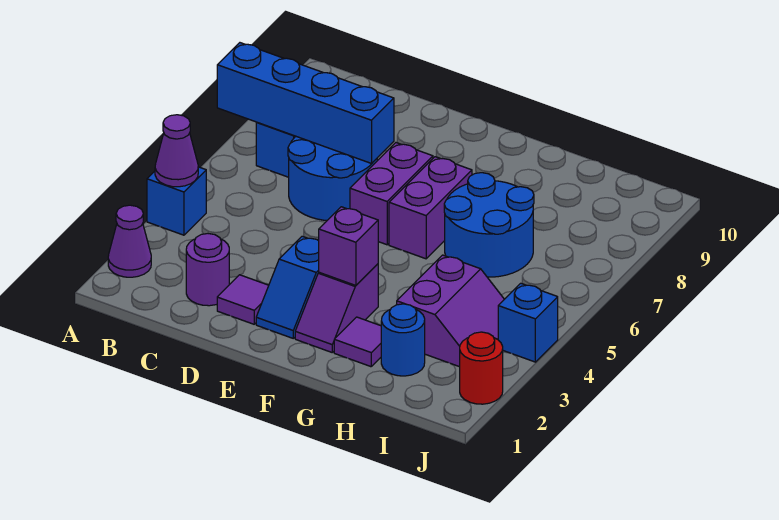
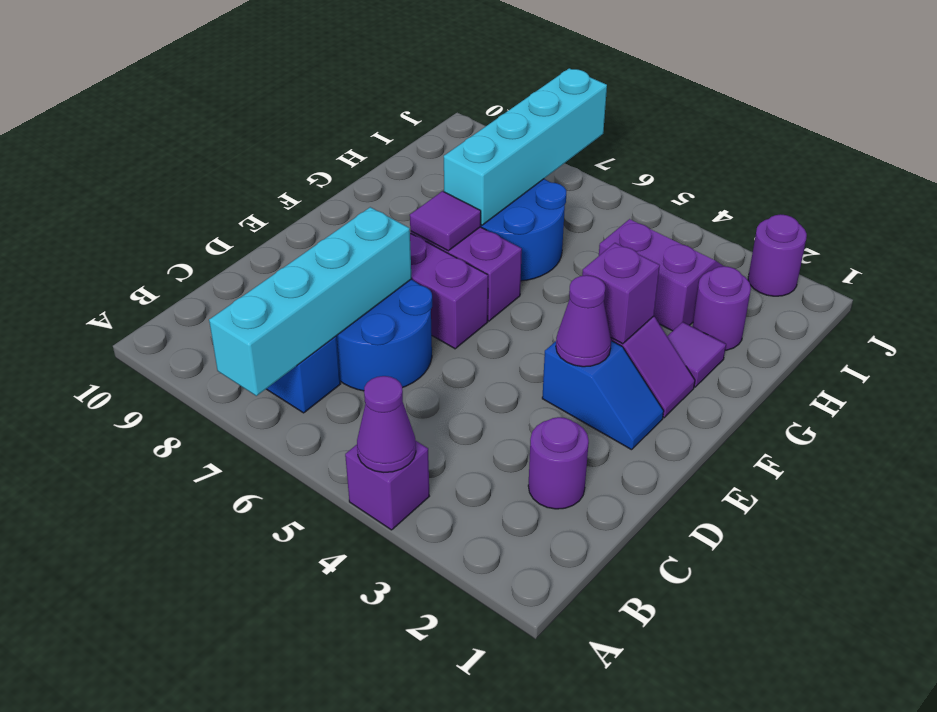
purple 1x1 cone [108,205,151,277] -> purple 1x1 cone moved to [556,275,611,367]
blue 1x1 brick [147,167,206,235] -> purple 1x1 brick [345,440,429,530]
blue 1x4 brick [217,43,394,163] -> cyan 1x4 brick [209,207,412,396]
purple 1x1 tile [217,275,269,324] -> purple 1x1 tile moved to [410,191,481,251]
none -> cyan 1x4 brick [444,68,607,225]
blue 1x1 round brick [381,304,425,376] -> purple 1x1 round brick [693,266,751,350]
red 1x1 round brick [460,332,503,404] -> purple 1x1 round brick [748,214,807,296]
blue 1x1 brick [498,283,558,362] -> none

